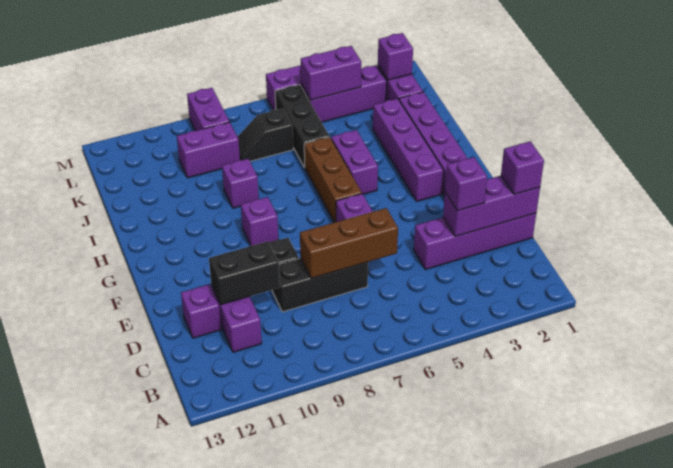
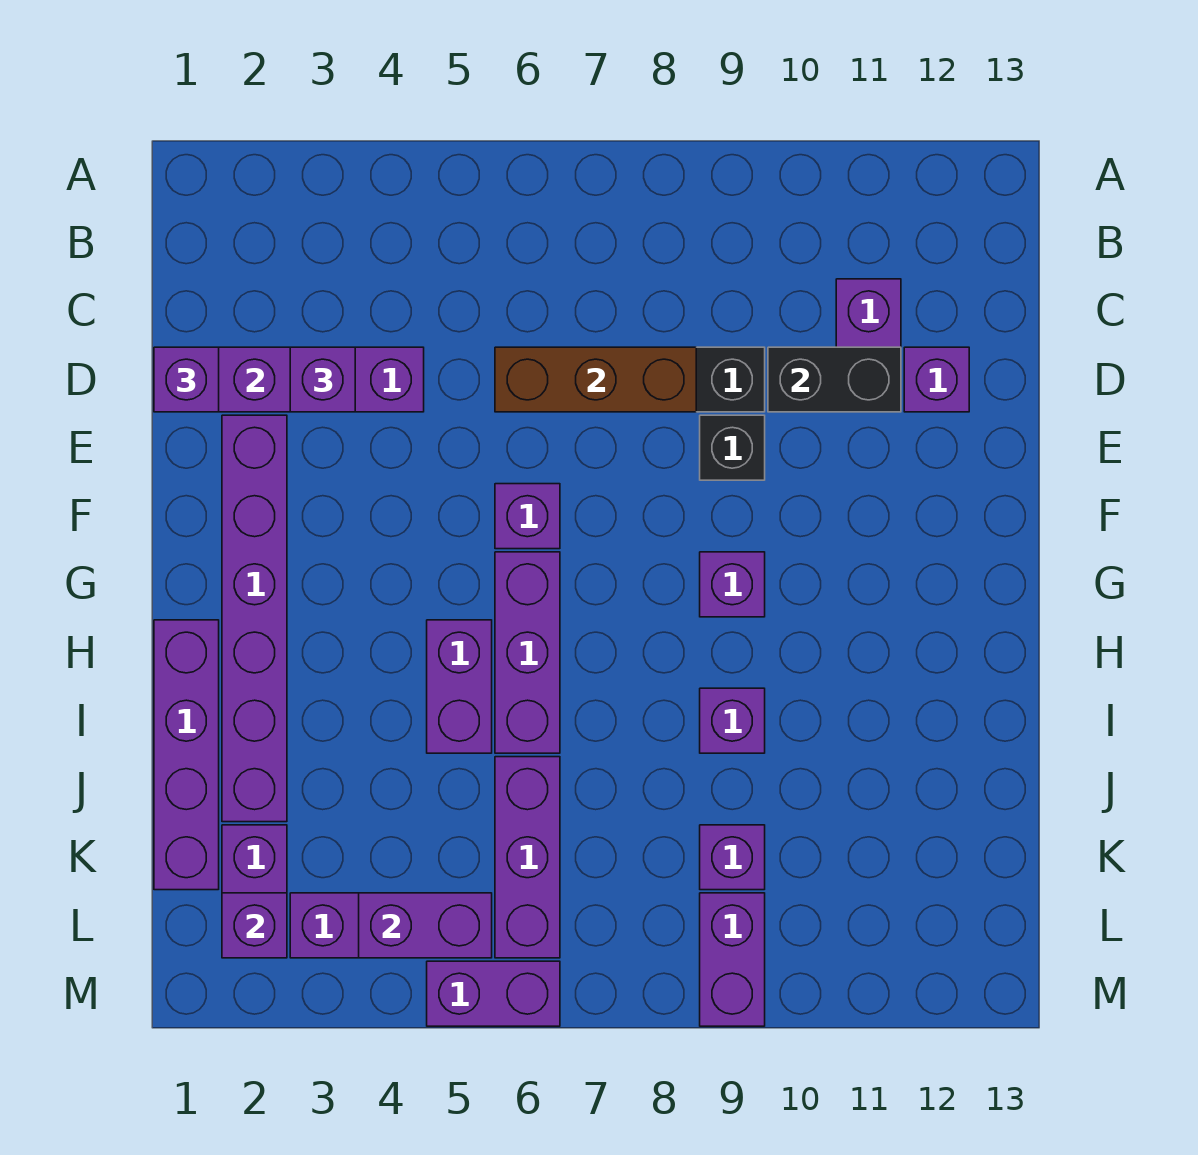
purple 1x4 brick [373,99,444,201] -> purple 1x4 brick moved to [154,620,219,890]
brown 1x3 brick [304,137,362,222] -> purple 1x3 brick [495,552,560,753]
black 1x3 brick [275,85,329,167] -> purple 1x3 brick [495,757,560,958]
black 1x2 slope [238,109,293,161] -> none
purple 1x2 brick [177,122,240,178] -> purple 1x1 brick [700,825,765,890]

